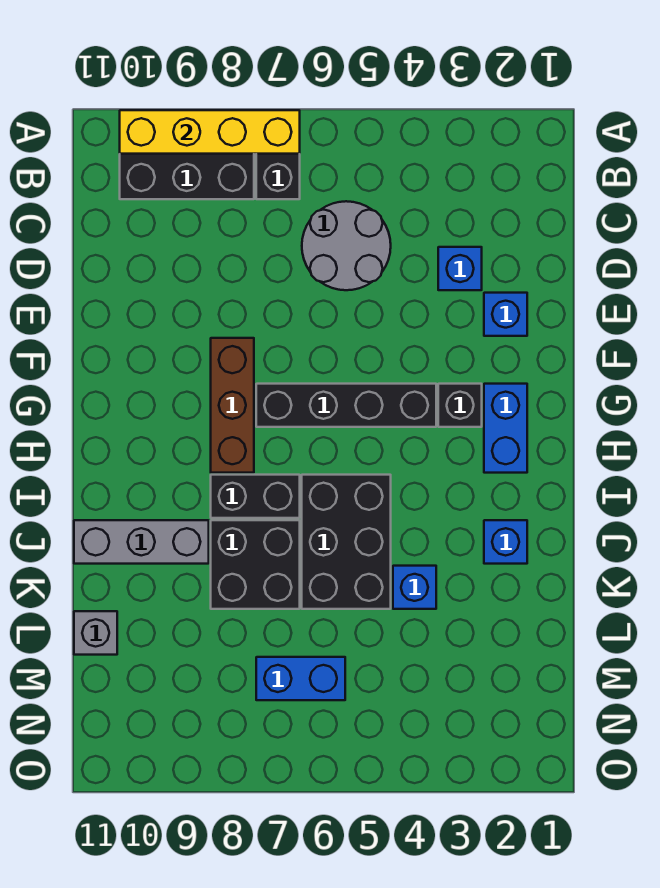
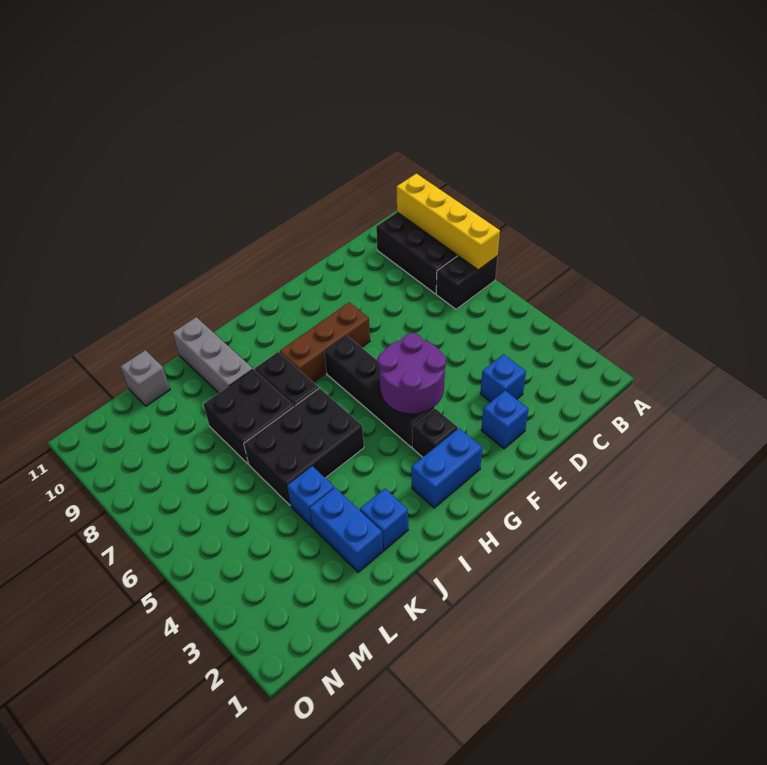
grey 2x2 round brick [302,201,391,290] -> none
none -> purple 2x2 round brick [378,333,446,414]
blue 1x2 brick [256,657,345,700] -> blue 1x2 brick moved to [310,488,383,572]

